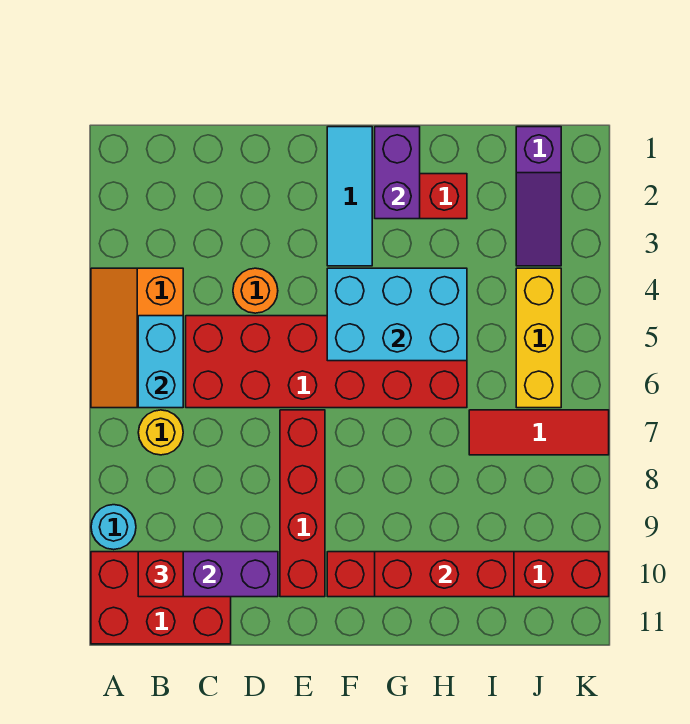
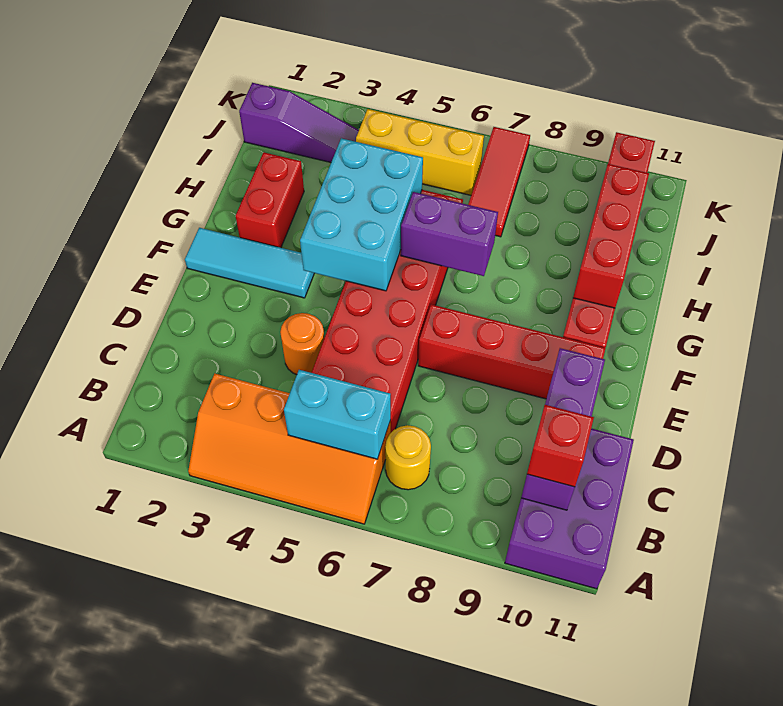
orange 2x3 slope [91,268,183,408] -> orange 2x4 slope [188,374,391,524]
cyan 1x1 round brick [91,505,136,550] -> none
red 2x3 brick [91,552,231,644] -> purple 2x3 brick [505,428,634,589]
purple 1x2 brick [375,127,420,219] -> purple 1x2 brick moved to [401,192,498,276]

